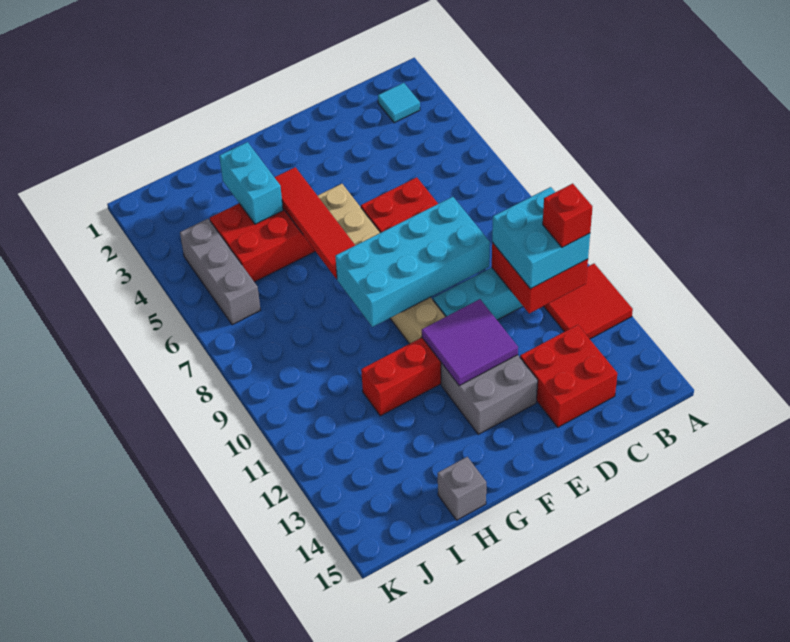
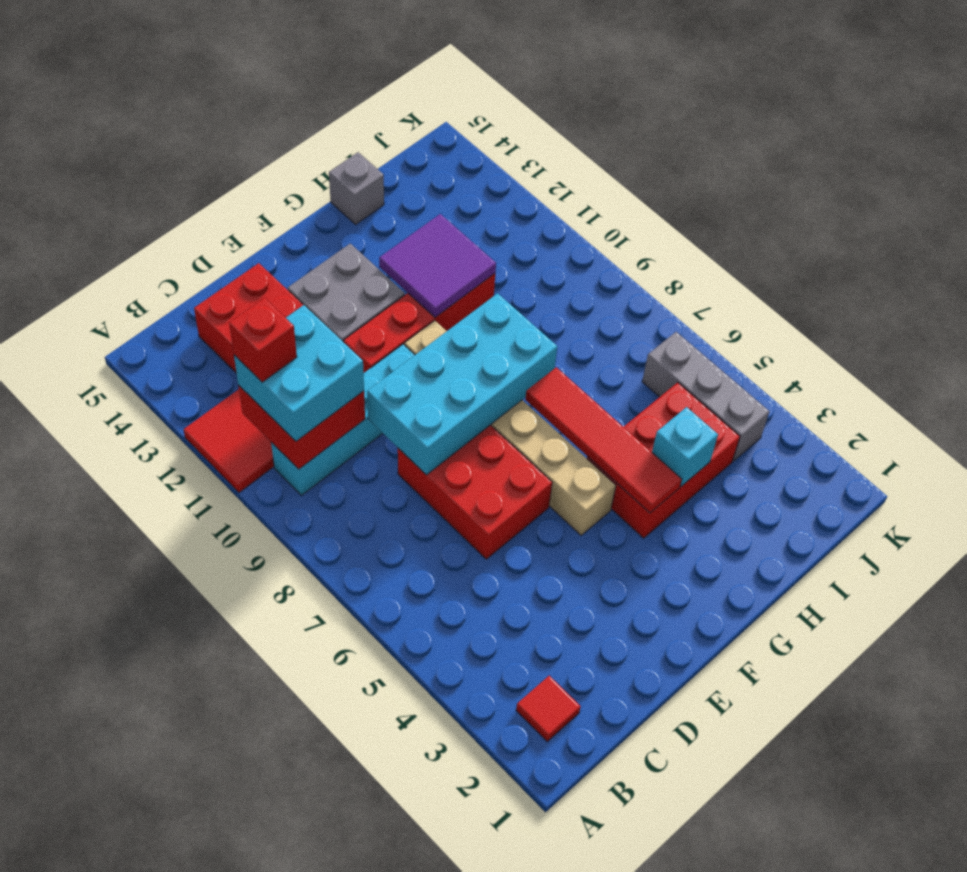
cyan 1x1 tile [378,83,420,123] -> red 1x1 tile [516,676,581,741]
purple 2x2 tile [422,299,518,386] -> purple 2x2 tile moved to [379,214,496,317]
cyan 1x2 brick [219,142,283,224] -> cyan 1x1 brick [652,407,718,486]

